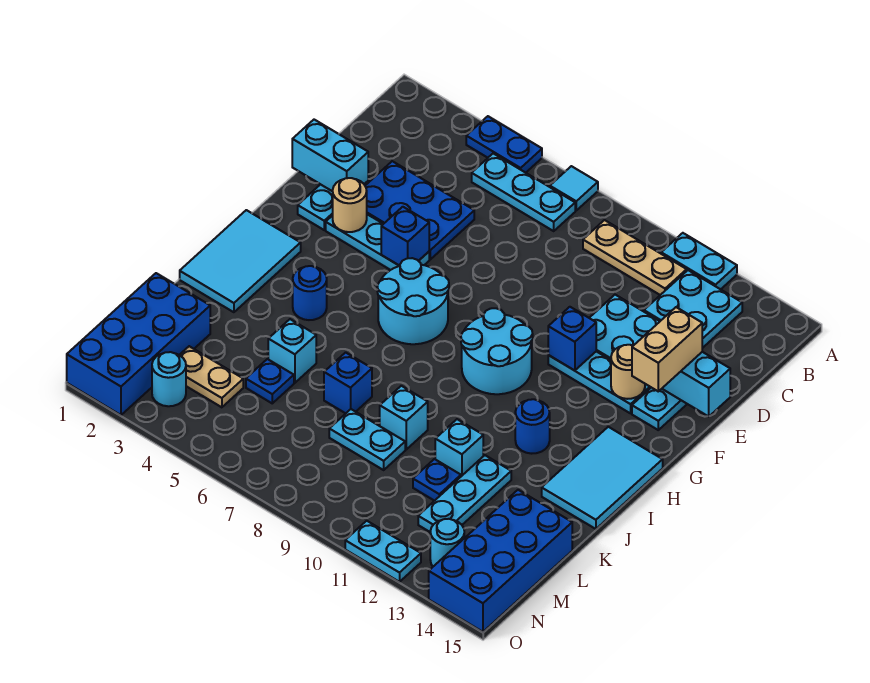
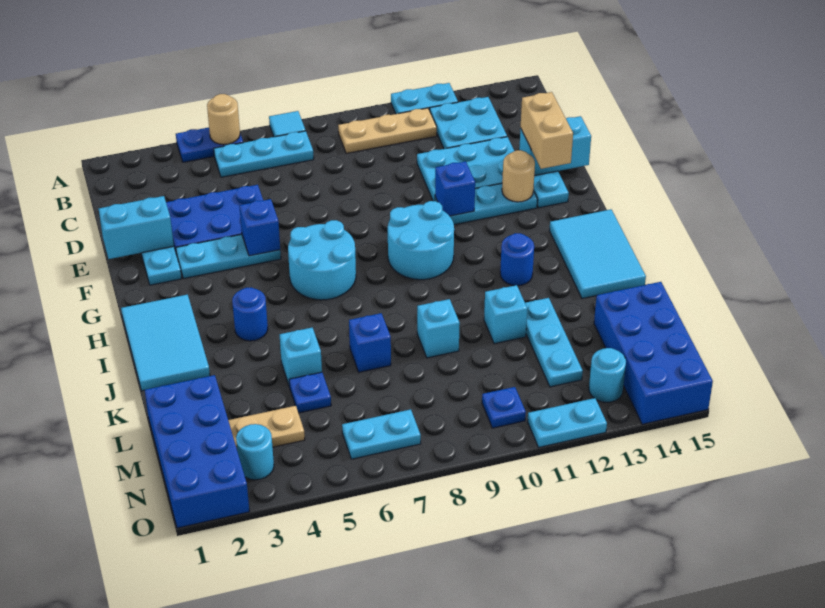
tan 1x1 round brick [333,178,367,232] -> tan 1x1 round brick moved to [207,94,240,145]
cyan 1x2 plate [329,409,405,470] -> cyan 1x2 plate moved to [342,409,421,459]
blue 1x1 plate [413,459,461,501] -> blue 1x1 plate moved to [482,387,526,428]

